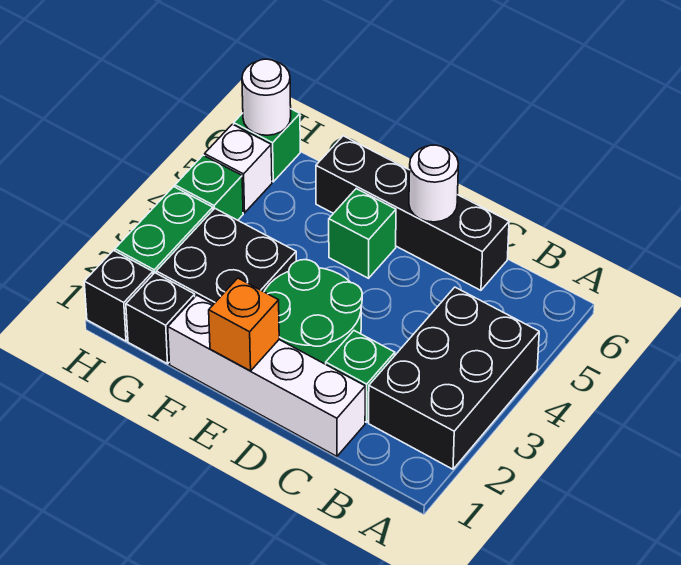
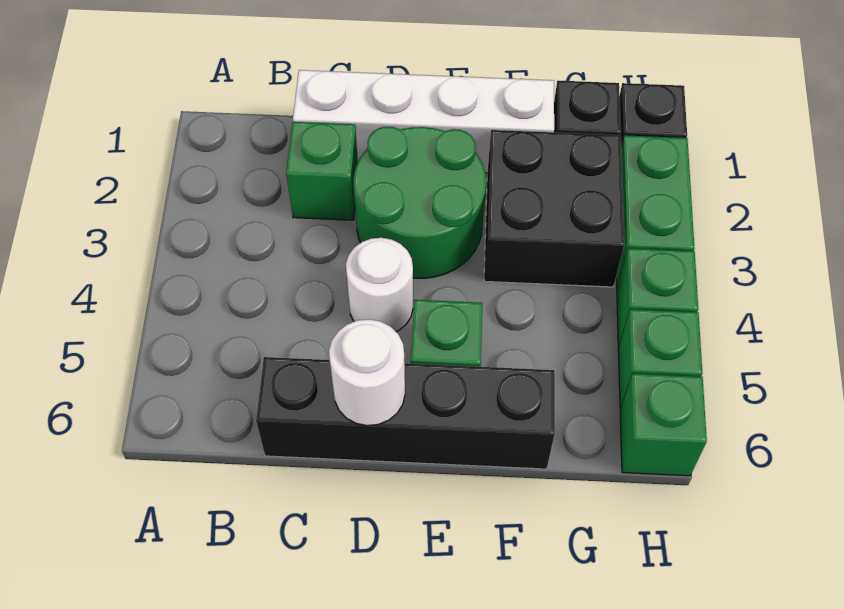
black 2x3 brick [369,287,539,469] -> none
orange 1x1 brick [209,278,279,371] -> none
white 1x1 brick [205,124,272,213] -> green 1x1 brick [618,309,702,408]
white 1x1 round brick [242,59,291,135] -> white 1x1 round brick moved to [346,238,413,331]

